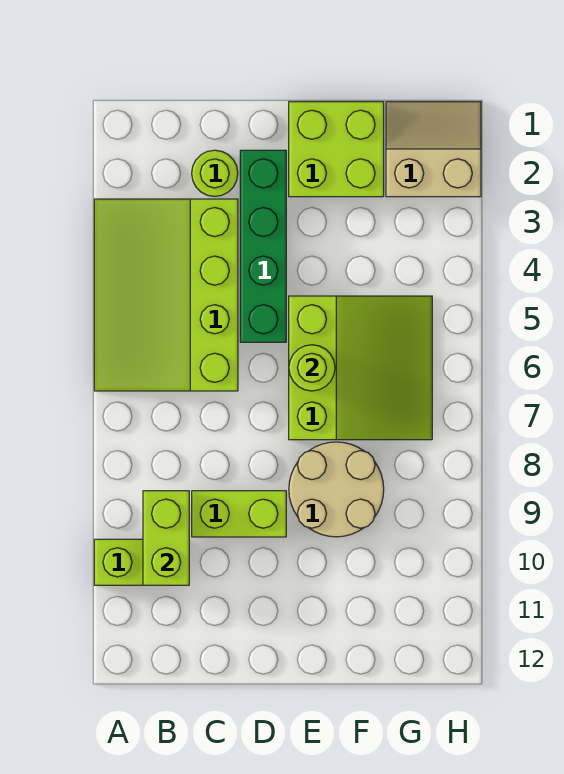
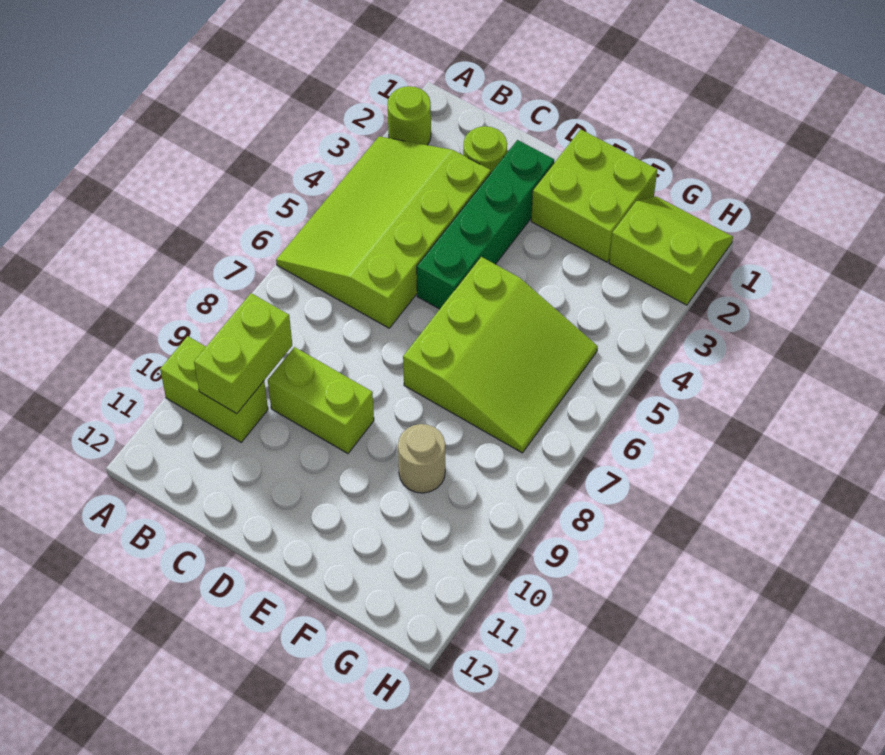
lime 1x1 round brick [289,345,335,391] -> lime 1x1 round brick moved to [387,86,431,145]
tan 2x2 round brick [289,442,384,537] -> tan 1x1 round brick [398,424,445,493]
tan 2x2 slope [386,102,481,197] -> lime 2x2 slope [609,196,733,305]

